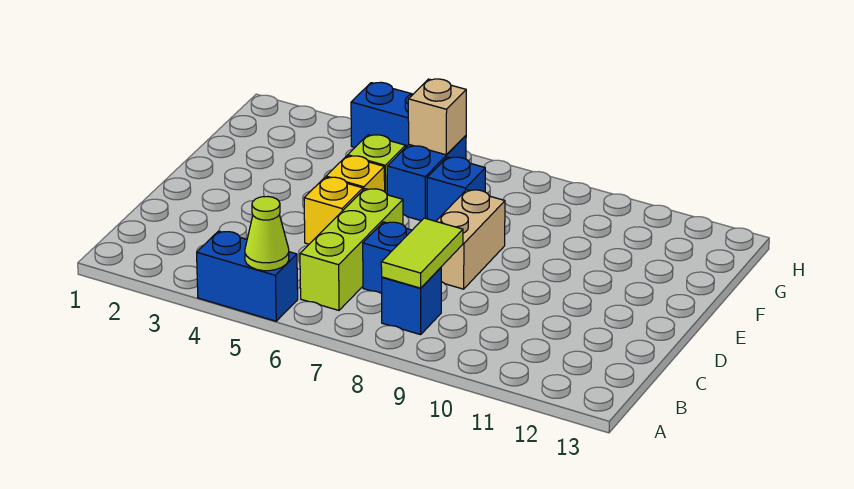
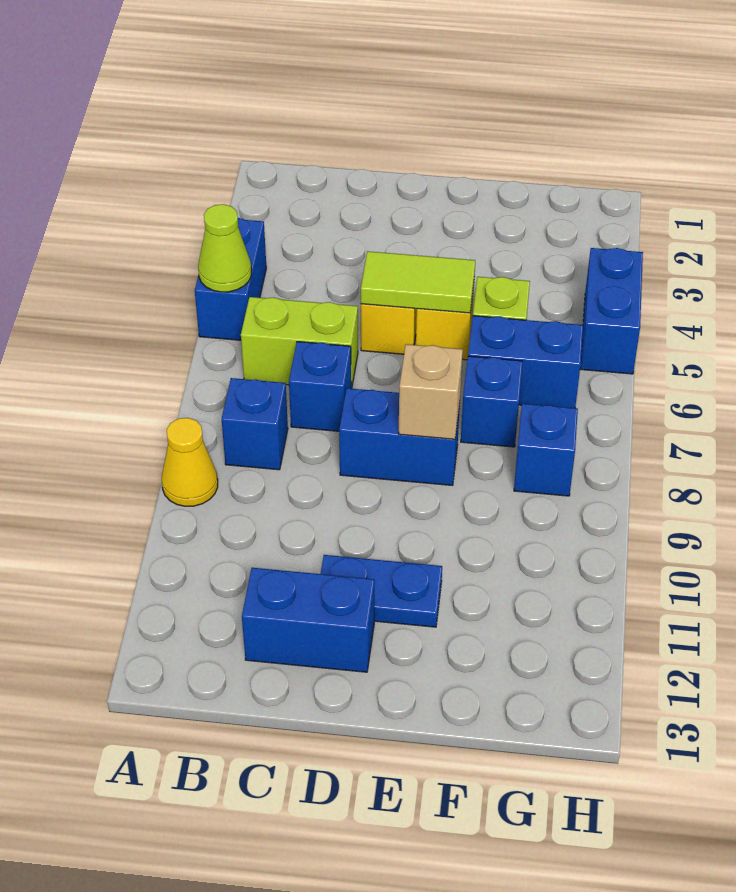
none -> yellow 1x1 cone [162,418,218,506]
lime 1x3 brick [300,189,403,310] -> lime 1x2 brick [241,297,358,388]
lime 1x2 tile [381,218,463,288] -> lime 1x2 tile moved to [361,251,475,313]
none -> blue 1x2 brick [242,568,374,672]
tan 1x2 brick [436,190,505,289] -> blue 1x2 brick [339,388,460,485]
none -> blue 1x2 plate [321,555,442,627]
tan 1x1 brick [408,79,466,155] -> tan 1x1 brick moved to [399,344,463,439]
none -> blue 1x1 brick [514,404,578,496]

